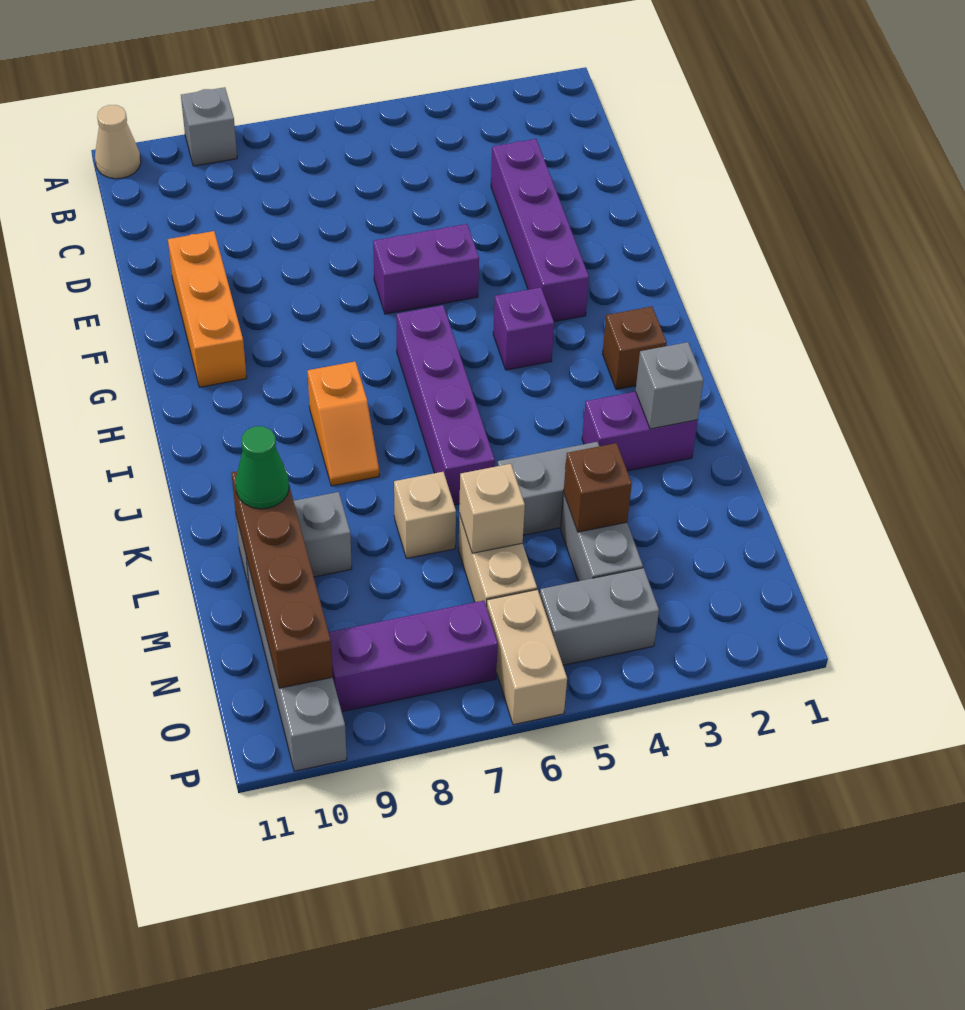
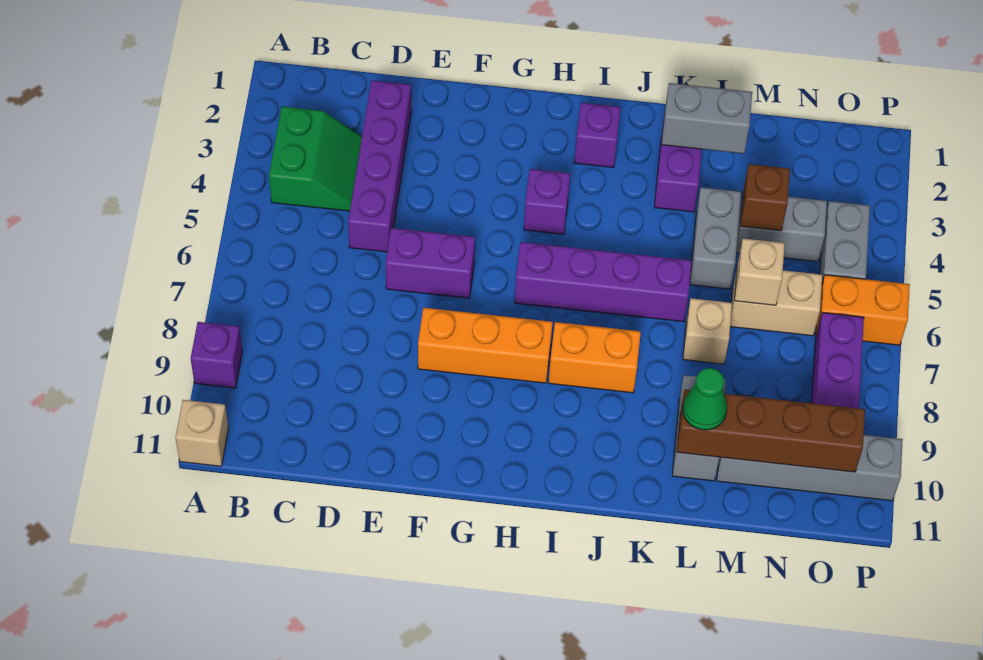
grey 1x1 brick [181,87,237,166] -> purple 1x1 brick [191,322,242,388]
tan 1x1 cone [95,105,141,179] -> tan 1x1 brick [175,400,228,466]
none -> green 2x2 slope [269,106,362,211]
purple 1x4 brick [491,139,589,322] -> purple 1x4 brick turned to [348,81,411,252]
orange 1x3 brick [168,231,247,387] -> orange 1x3 brick moved to [418,308,553,383]
purple 1x2 brick [373,224,479,314] -> purple 1x2 brick turned to [386,228,475,298]
brown 1x1 brick [602,307,667,390] -> purple 1x1 brick [574,103,621,168]
orange 1x2 slope [307,362,379,486] -> orange 1x2 brick [549,322,641,393]
grey 1x1 brick [635,342,704,429] -> grey 1x2 brick [662,83,752,154]
tan 1x2 brick [486,590,567,725] -> orange 1x2 brick [816,275,910,345]

